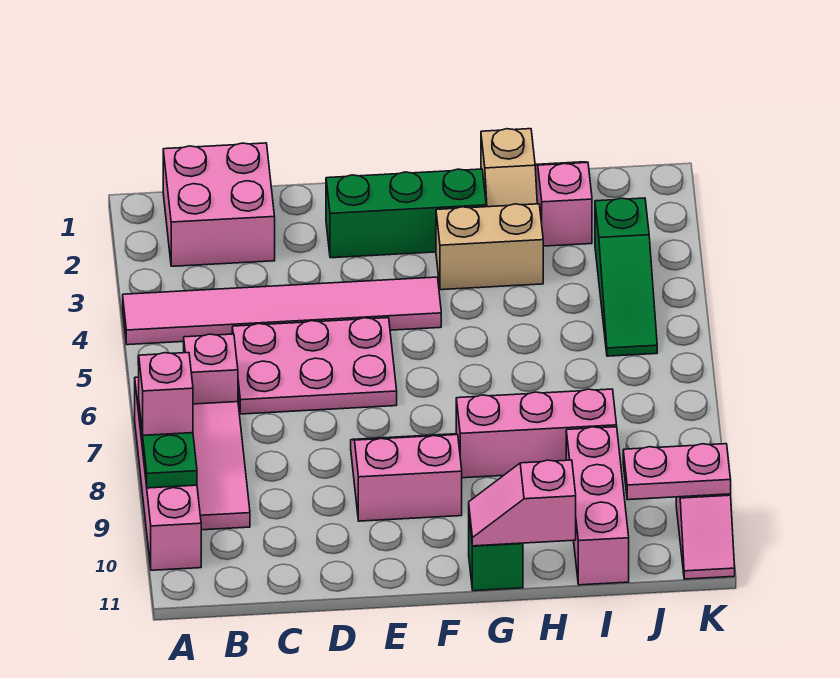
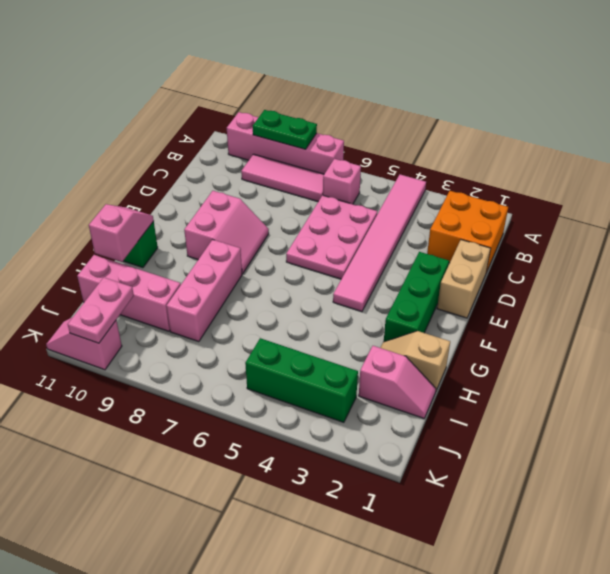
pink 1x1 brick [139,353,193,435] -> none
pink 2x2 brick [163,143,275,266] -> orange 2x2 brick [427,191,508,273]
tan 1x2 brick [436,204,543,290] -> tan 1x2 brick moved to [437,240,491,318]
green 1x3 slope [595,198,657,356] -> green 1x3 brick [245,338,358,422]

